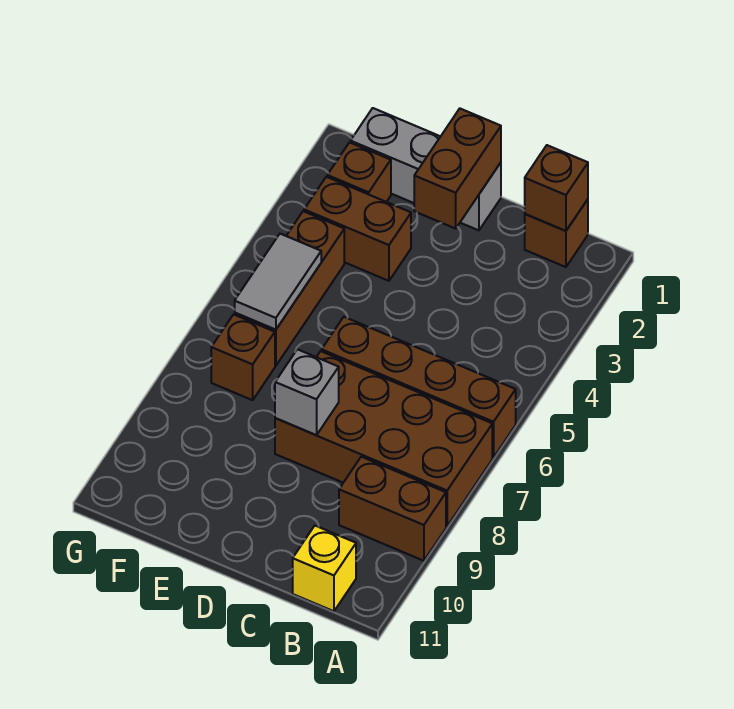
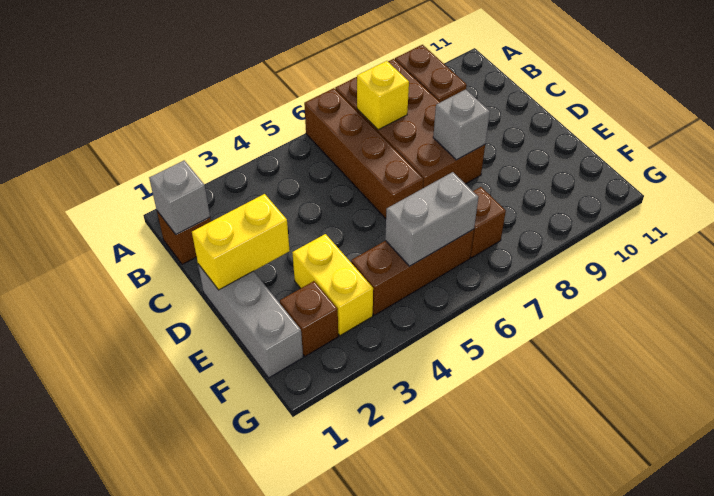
brown 1x1 brick [525,145,588,231] -> grey 1x1 brick [149,160,210,234]
yellow 1x1 brick [293,526,356,611] -> yellow 1x1 brick moved to [357,61,409,130]
brown 1x2 brick [414,109,501,229] -> yellow 1x2 brick [192,194,290,290]
brown 1x2 brick [304,177,411,281] -> yellow 1x2 brick [292,234,373,336]
grey 1x2 tile [235,234,321,330] -> grey 1x2 brick [385,172,478,266]

